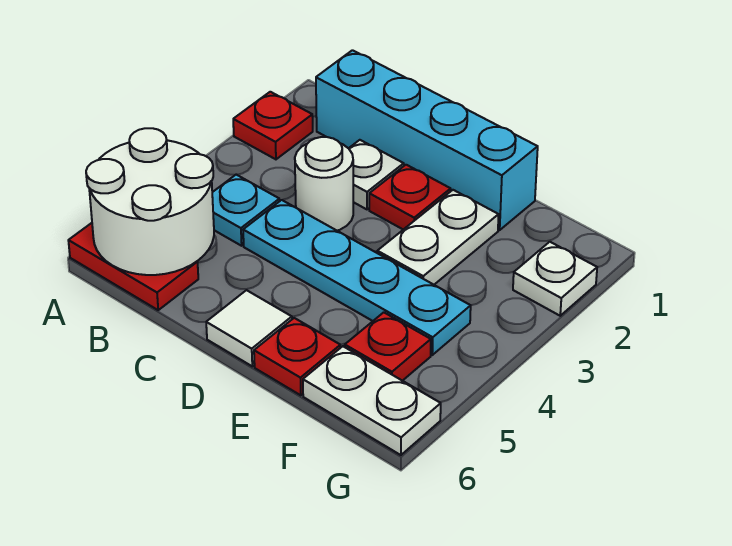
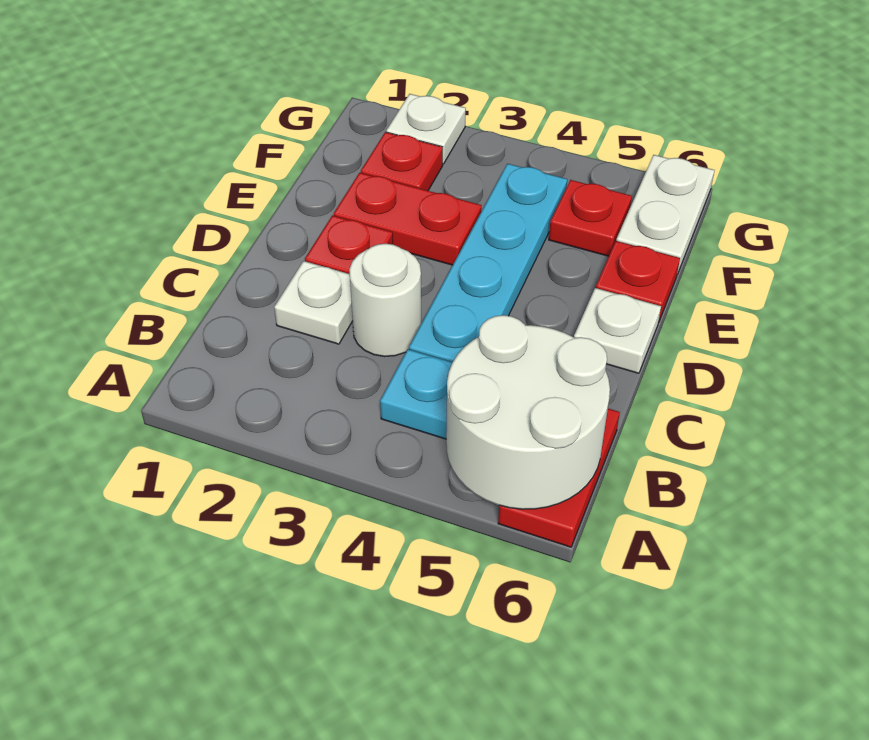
red 1x1 plate [233,92,313,159] -> red 1x1 plate moved to [361,132,443,191]
cyan 1x4 brick [316,50,538,230] -> none
white 1x1 tile [206,290,292,366] -> white 1x1 plate [574,288,661,373]
white 1x2 plate [377,190,499,285] -> red 1x2 plate [334,173,481,265]

